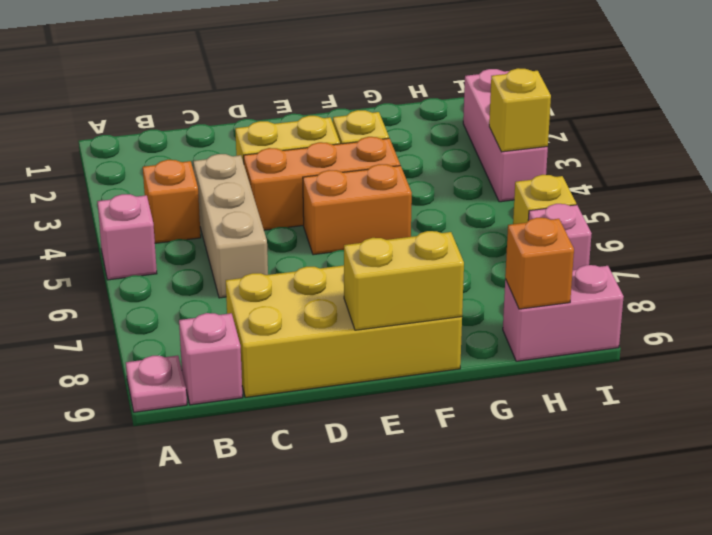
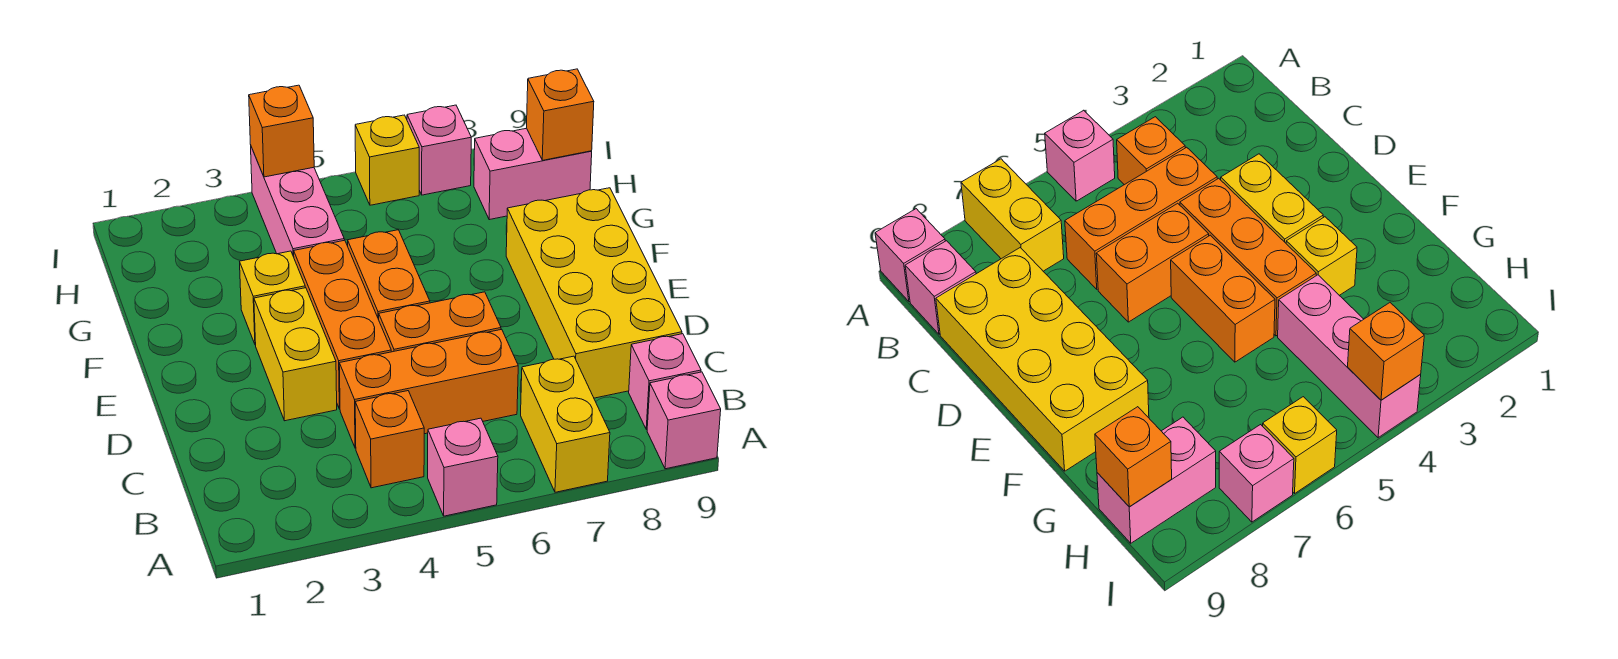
pink 1x1 plate [126,356,187,412] -> pink 1x1 brick [647,372,721,469]
tan 1x3 brick [193,154,268,298] -> orange 1x3 brick [339,329,518,448]
none -> orange 1x2 brick [379,292,501,352]
yellow 1x2 brick [344,231,464,330] -> yellow 1x2 brick moved to [521,356,610,492]
pink 1x2 brick [503,265,624,361] -> pink 1x2 brick turned to [474,128,592,220]
pink 1x3 brick [463,69,548,202] -> pink 1x3 brick turned to [251,147,344,257]
yellow 1x1 brick [489,68,551,152] -> orange 1x1 brick [249,85,314,177]

